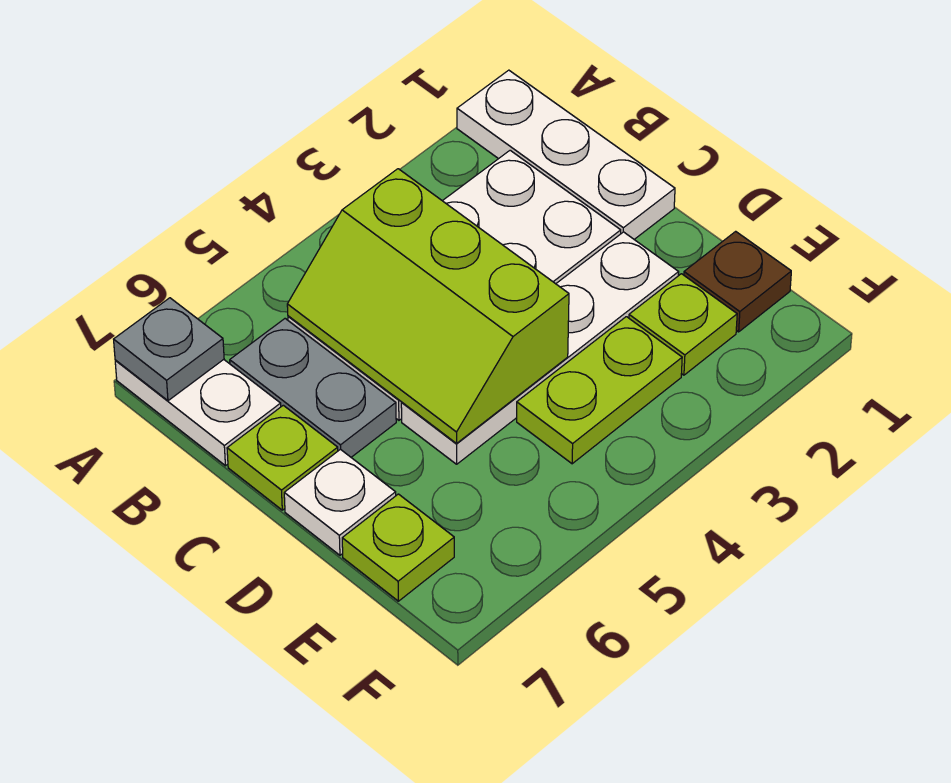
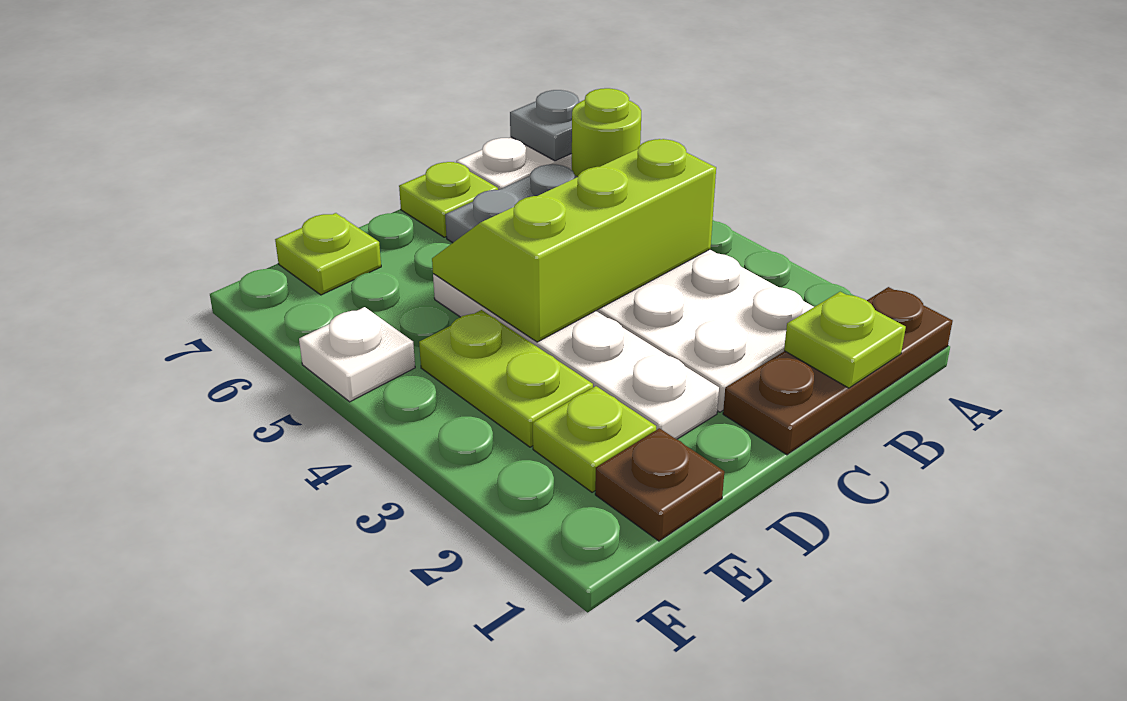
white 1x3 plate [457,70,675,239] -> brown 1x3 plate [723,287,953,455]
none -> lime 1x1 round brick [572,88,641,177]
none -> lime 1x1 plate [784,292,906,388]
white 1x1 plate [284,449,396,555] -> white 1x1 plate moved to [299,307,415,402]

